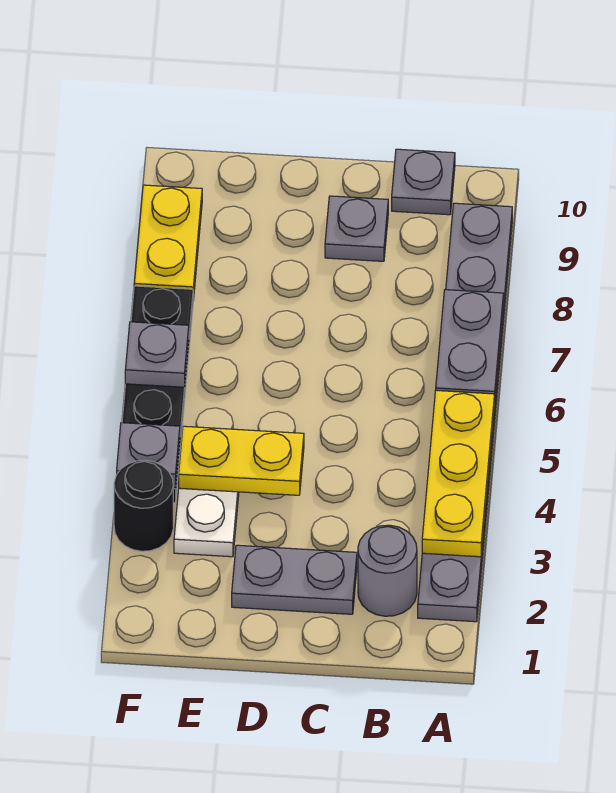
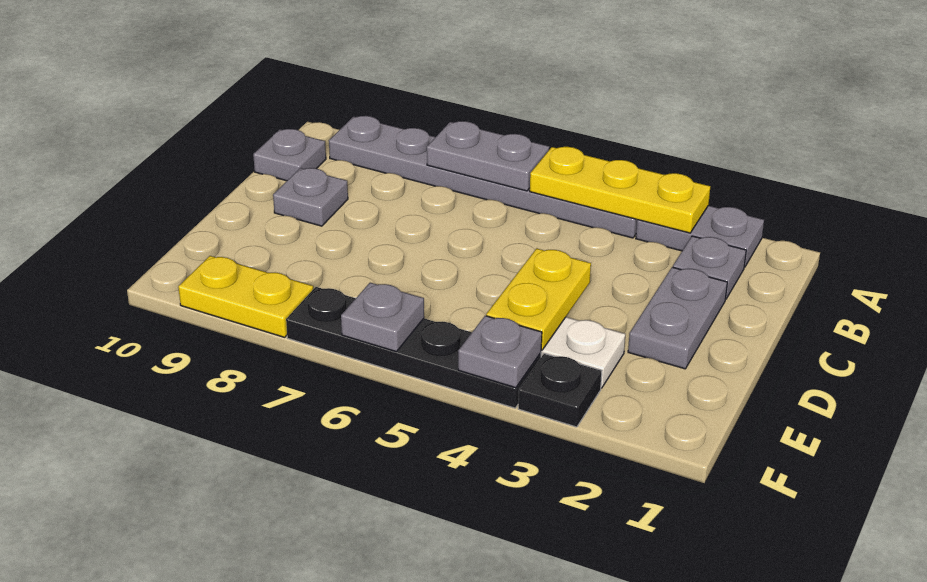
grey 1x1 round brick [358,525,417,616] -> grey 1x1 plate [673,236,746,299]
black 1x1 round brick [114,460,173,551] -> black 1x1 plate [518,354,602,427]

